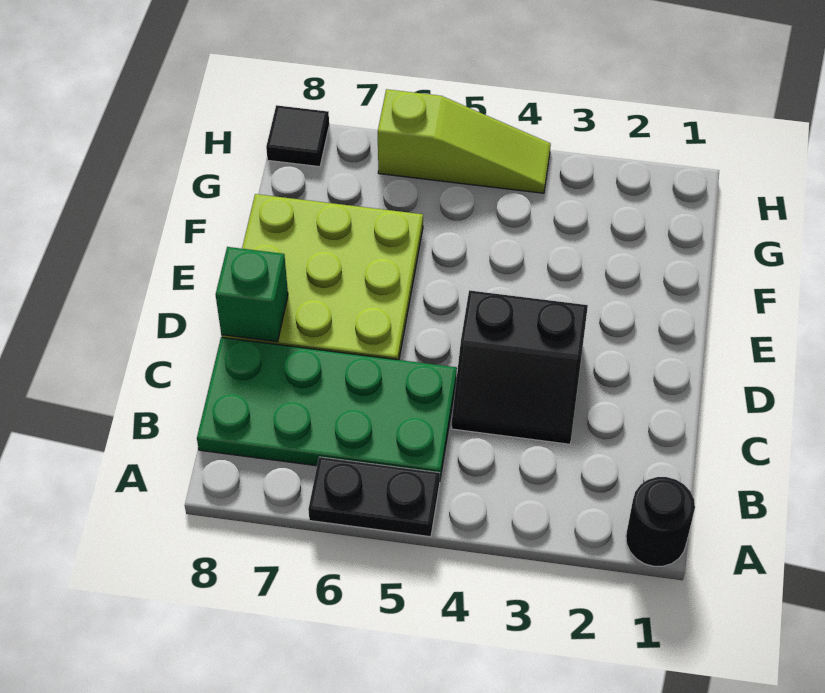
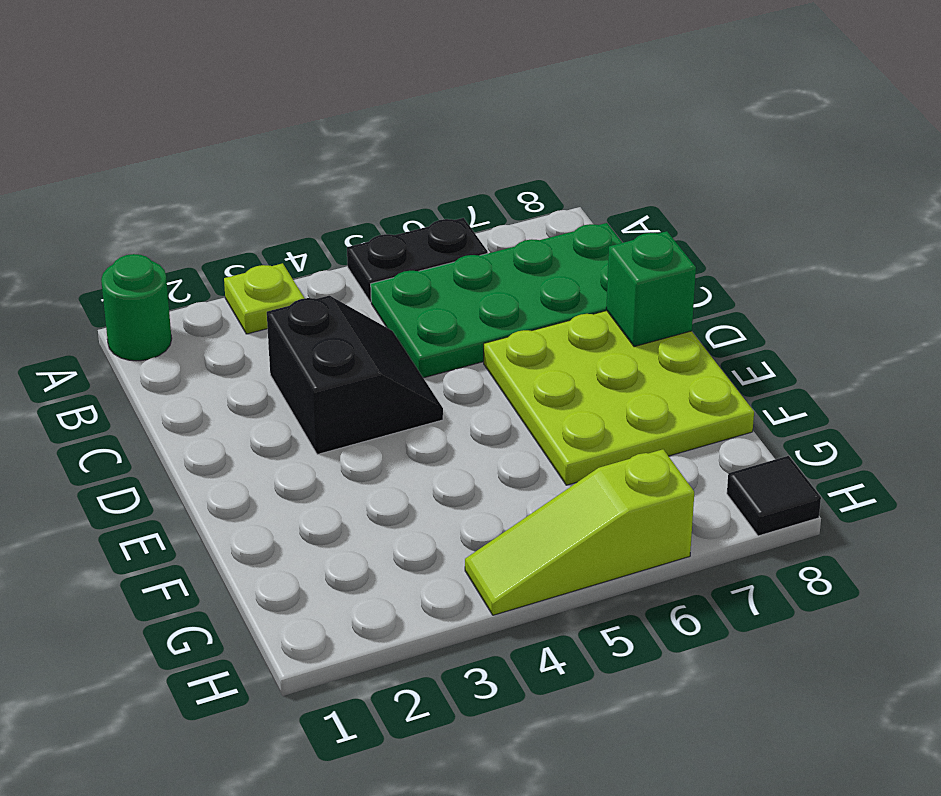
black 1x1 round brick [626,477,695,566] -> green 1x1 round brick [101,254,172,361]
none -> lime 1x1 plate [224,263,305,334]
black 2x2 slope [451,290,588,444] -> black 2x2 slope turned to [267,295,443,455]

